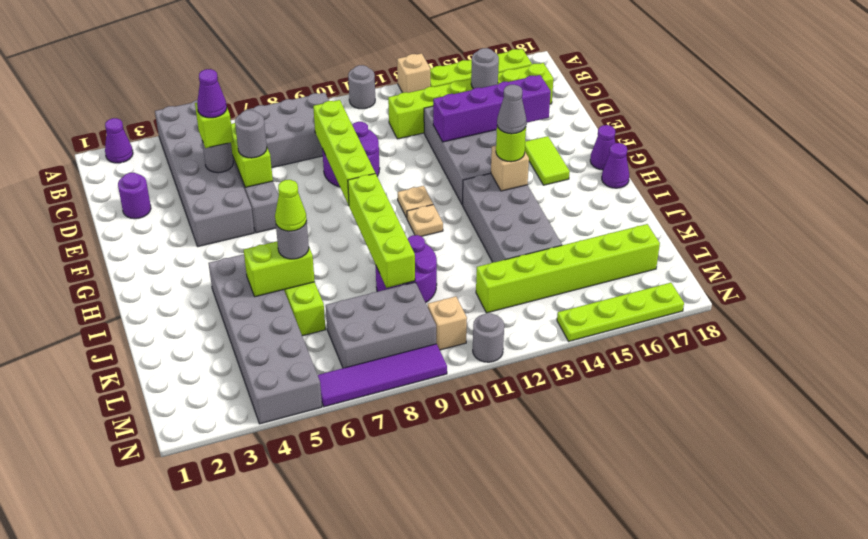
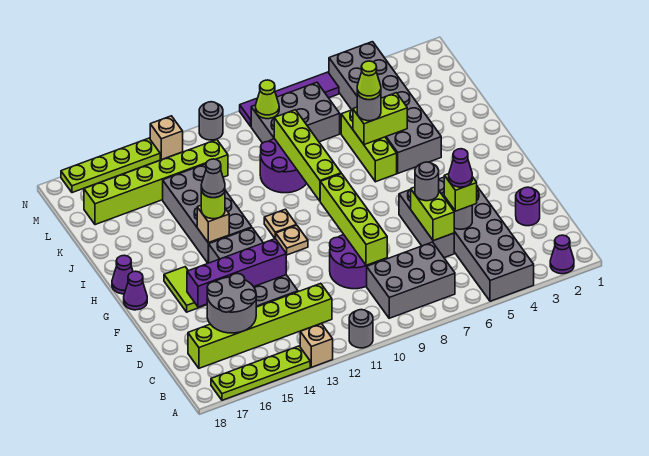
grey 1x1 round brick [471,48,499,89] -> grey 2x2 round brick [207,274,256,333]
none -> lime 1x1 cone [256,80,279,119]
tan 1x1 brick [428,296,467,350] -> tan 1x1 brick moved to [150,116,183,160]

